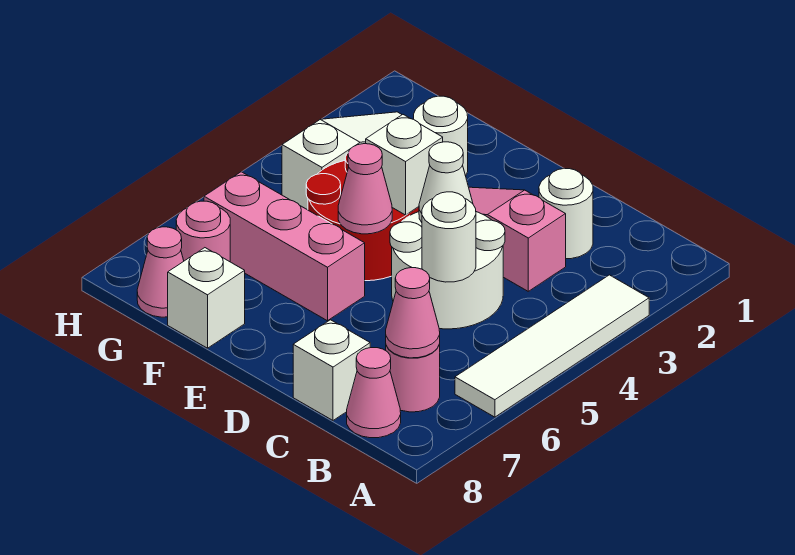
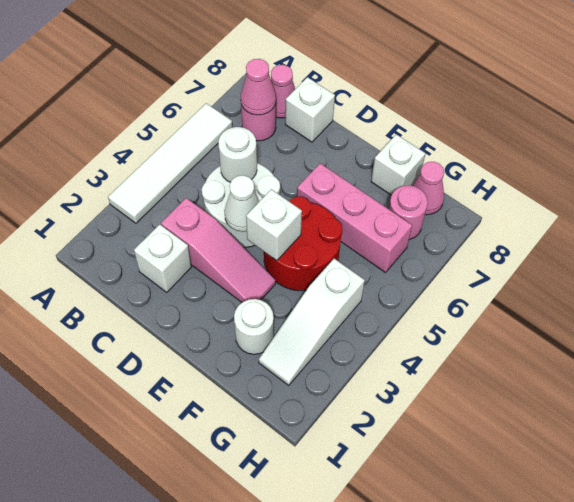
white 1x1 round brick [539,169,593,259] -> white 1x1 brick [134,224,191,292]
pink 1x1 cone [338,144,392,234] -> none

